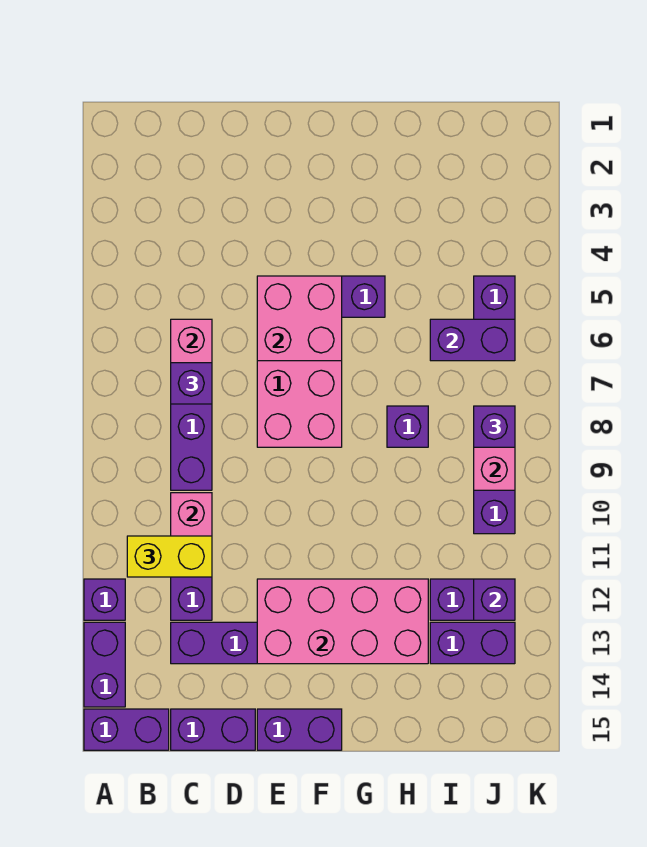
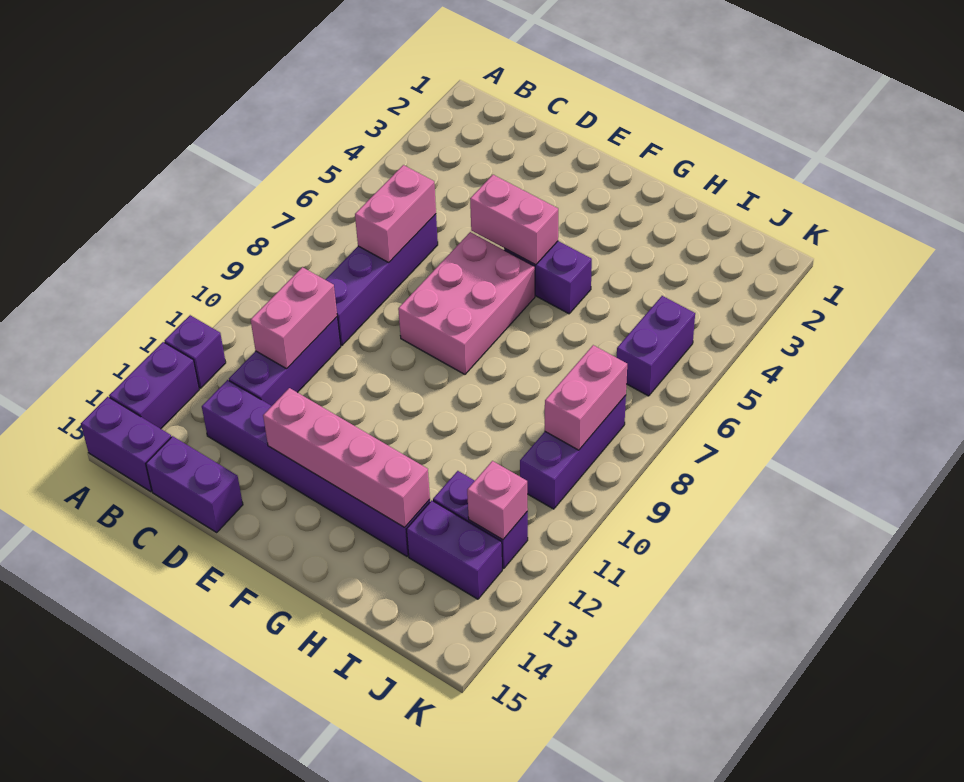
yellow 1x2 brick [127,536,212,577] -> none
purple 1x1 brick [171,363,212,404] -> none
pink 2x2 brick [257,276,342,361] -> pink 1x2 brick [470,175,558,265]
pink 2x4 brick [257,579,428,664] -> pink 1x4 brick [263,388,430,527]
purple 1x2 brick [257,709,342,750] -> none
purple 1x1 brick [387,406,428,447] -> none
purple 1x2 brick [430,319,515,361] -> none
purple 1x1 brick [474,406,515,447] -> none
purple 1x1 brick [474,579,515,620] -> pink 1x1 brick [467,461,528,540]

